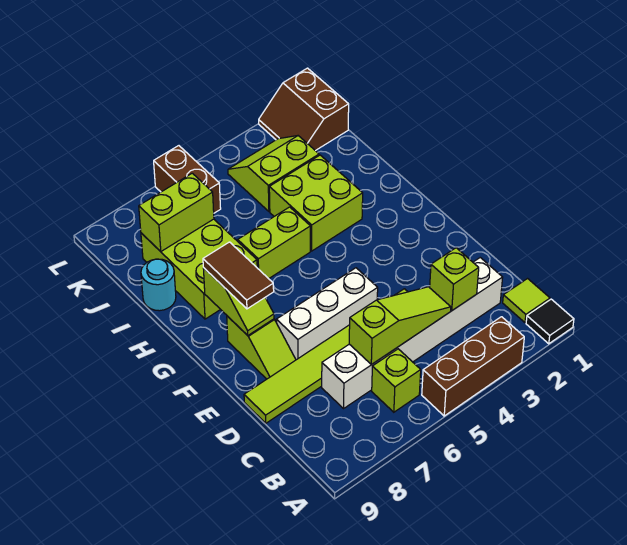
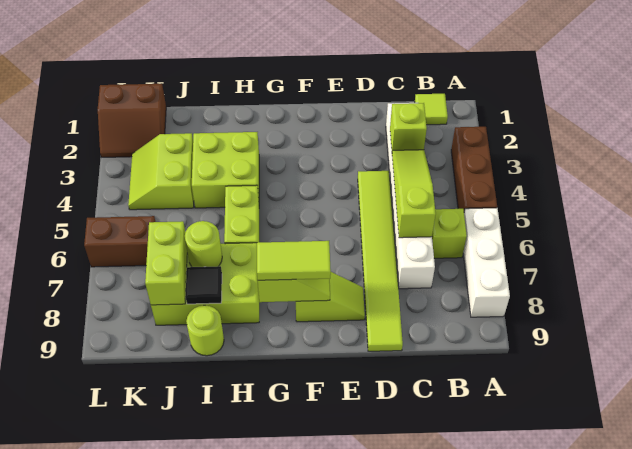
black 1x1 tile [526,299,574,344] -> black 1x1 tile moved to [186,266,222,304]
white 1x3 brick [276,268,378,360] -> white 1x3 brick moved to [463,208,510,317]
brown 1x2 tile [203,242,274,309] -> lime 1x2 tile [257,241,331,280]
none -> lime 1x1 round brick [185,221,222,267]
cyan 1x1 round brick [141,259,176,311] -> lime 1x1 round brick [186,305,224,356]

